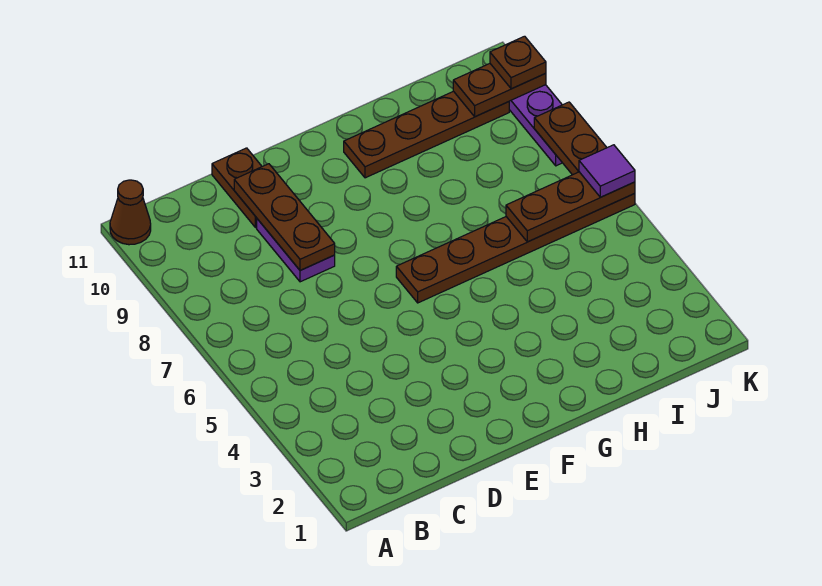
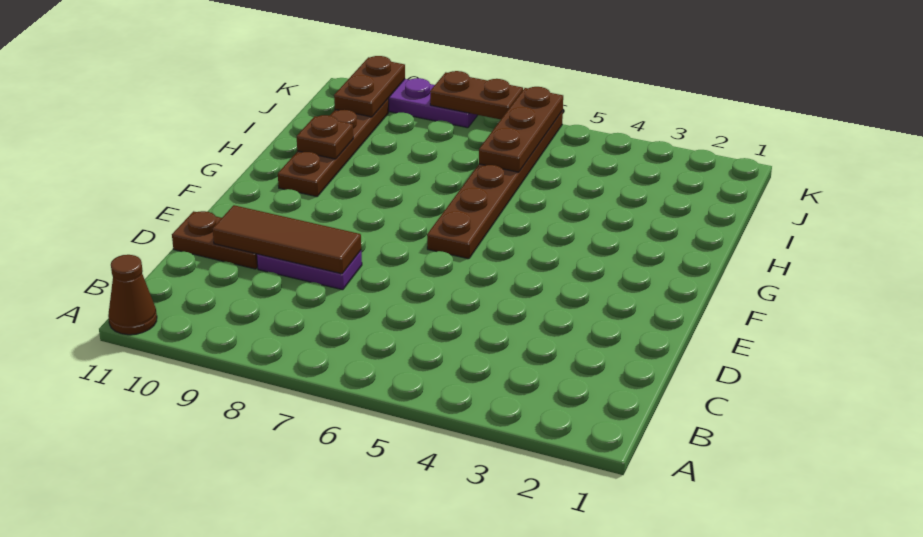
brown 1x3 plate [234,164,335,270] -> brown 1x3 tile [213,205,361,274]
purple 1x1 tile [579,145,635,197] -> none
brown 1x1 plate [490,36,546,89] -> brown 1x1 plate moved to [297,115,353,159]

